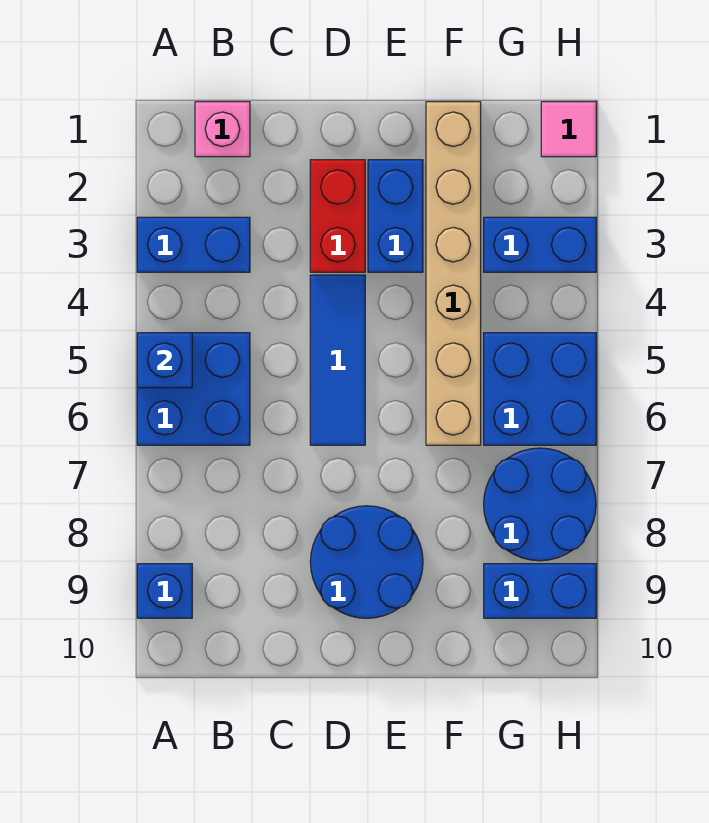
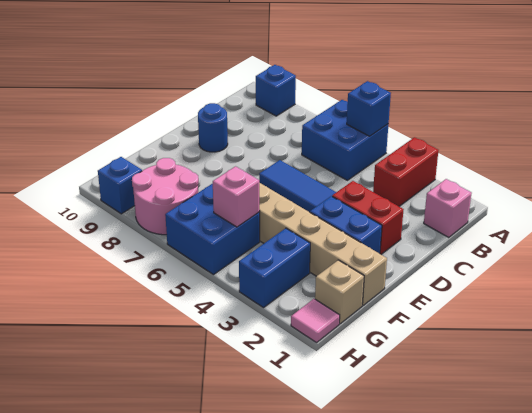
blue 1x2 brick [137,217,250,272] -> red 1x2 brick [373,137,439,206]
blue 2x2 round brick [310,506,423,618] -> blue 1x1 round brick [198,103,228,152]
none -> tan 1x1 brick [315,260,364,324]
none -> pink 1x1 brick [213,166,260,227]
blue 2x2 round brick [484,448,596,561] -> pink 2x2 round brick [132,158,199,235]
blue 1x2 brick [484,564,596,618] -> blue 1x1 brick [98,157,142,214]

